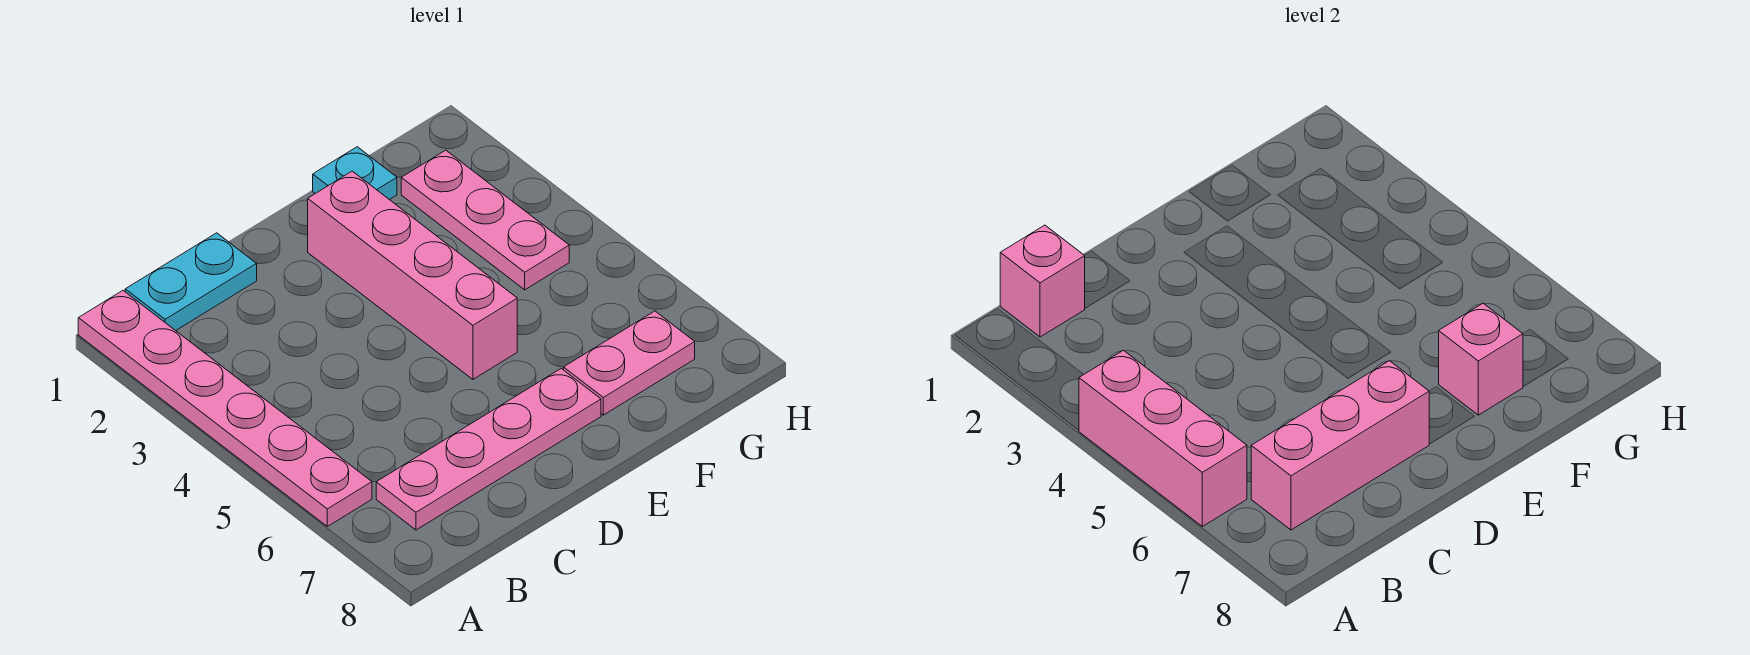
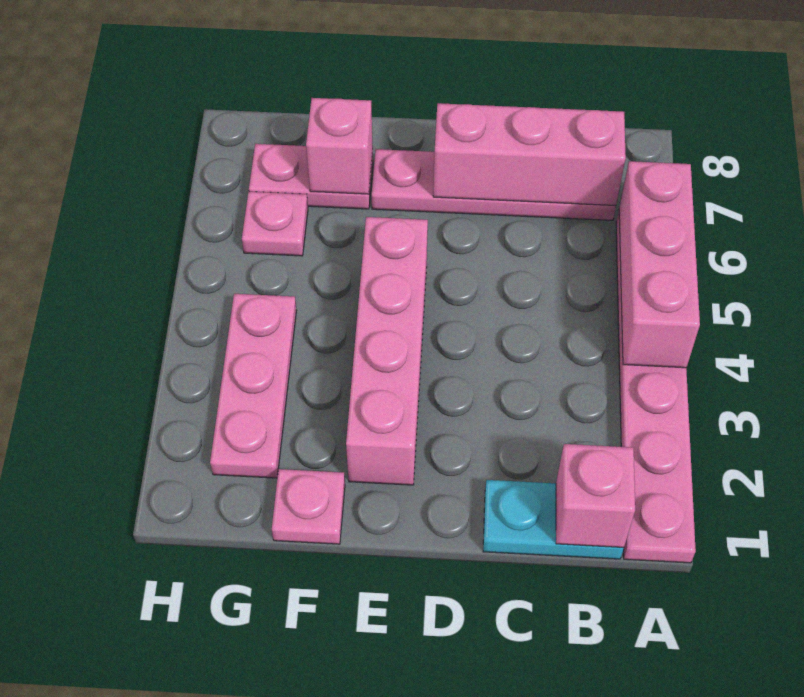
cyan 1x1 plate [313,147,397,200] -> pink 1x1 plate [272,469,345,544]
none -> pink 1x1 plate [242,192,308,256]

